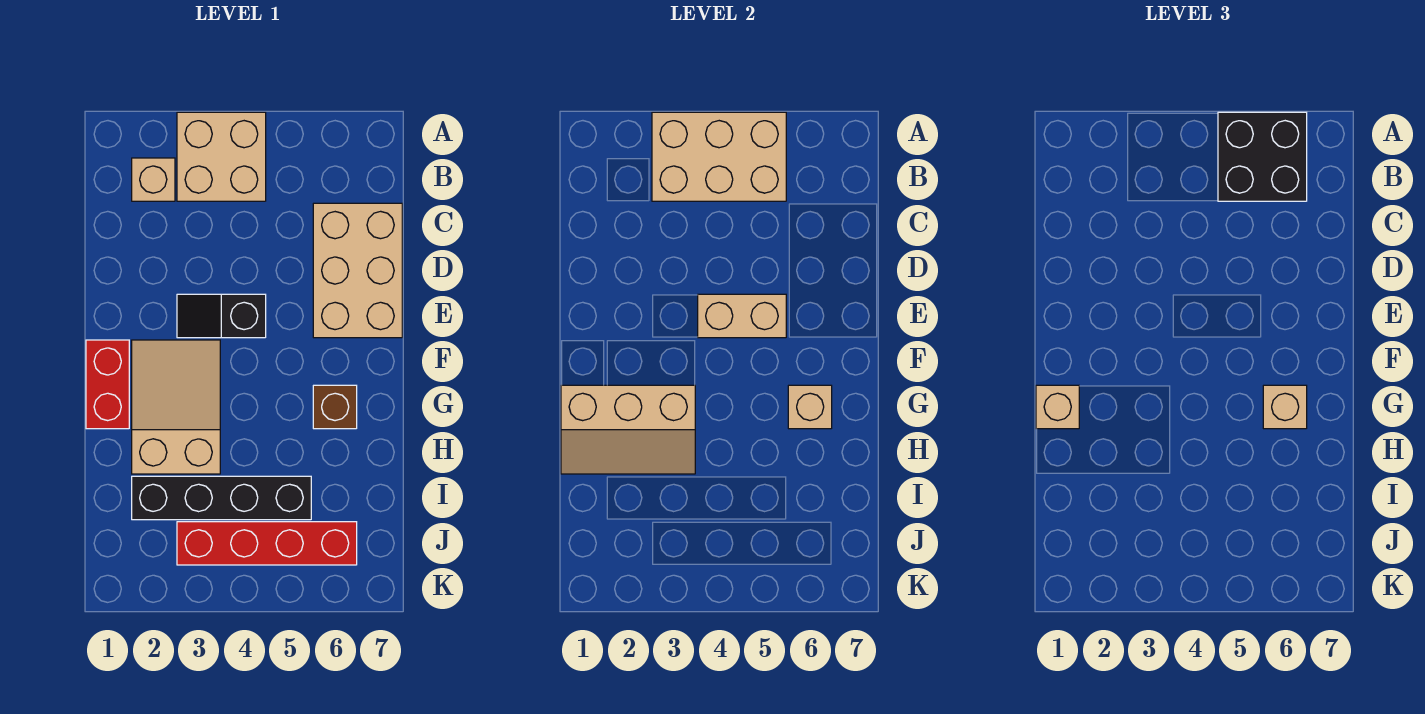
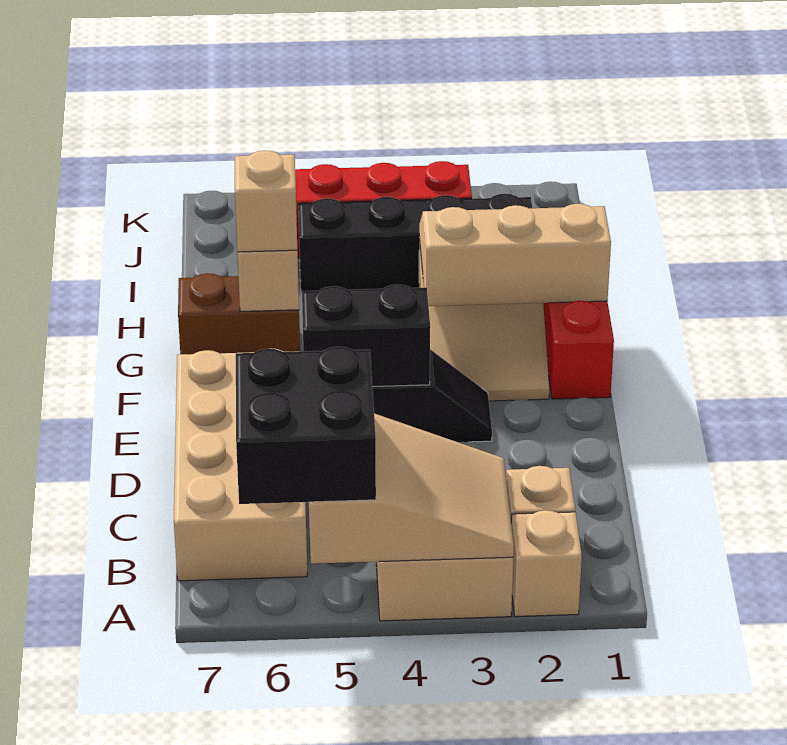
tan 2x3 brick [652,112,786,201] -> tan 2x3 slope [309,413,514,564]
tan 2x3 brick [313,203,402,338] -> tan 2x4 brick [174,348,307,581]
tan 1x2 brick [698,294,786,338] -> black 1x2 brick [302,284,430,387]
tan 1x1 brick [1036,385,1079,429] -> tan 1x1 brick moved to [511,510,582,617]
brown 1x1 brick [313,385,357,429] -> brown 1x2 brick [178,273,300,354]

